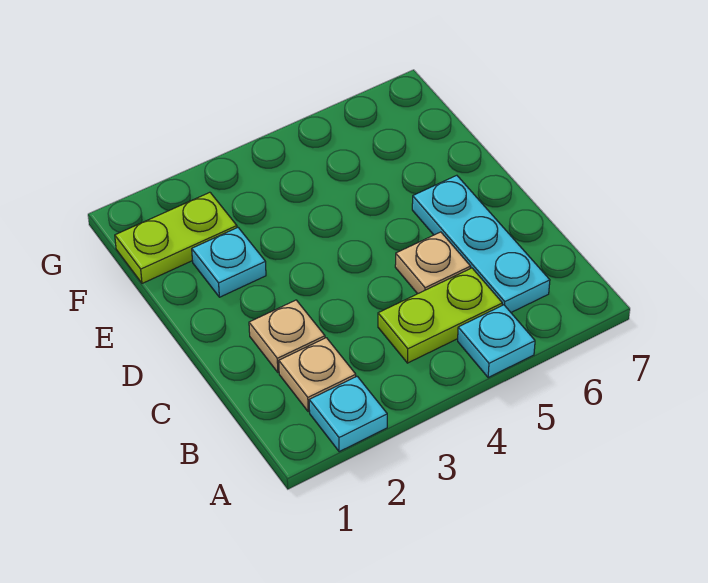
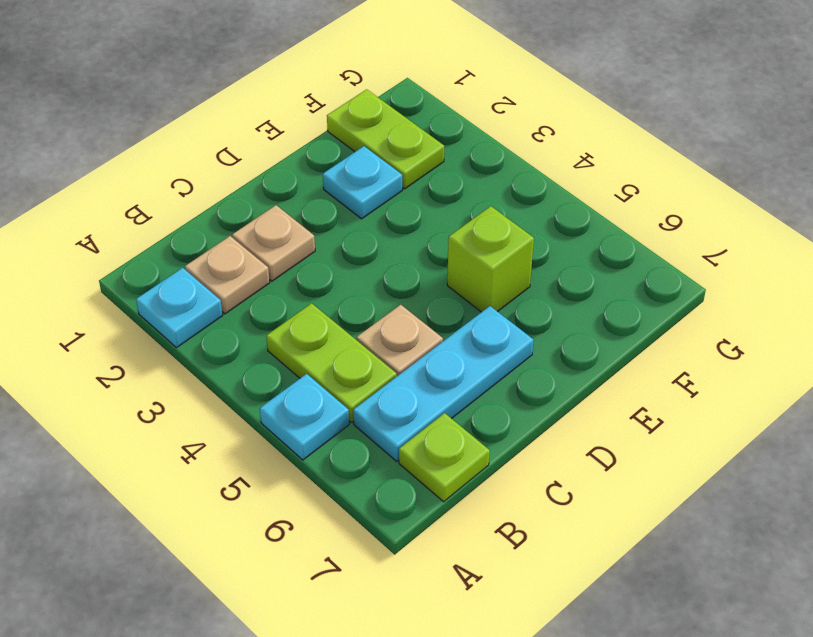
none -> lime 1x1 plate [399,413,490,502]
none -> lime 1x1 brick [447,206,534,312]

